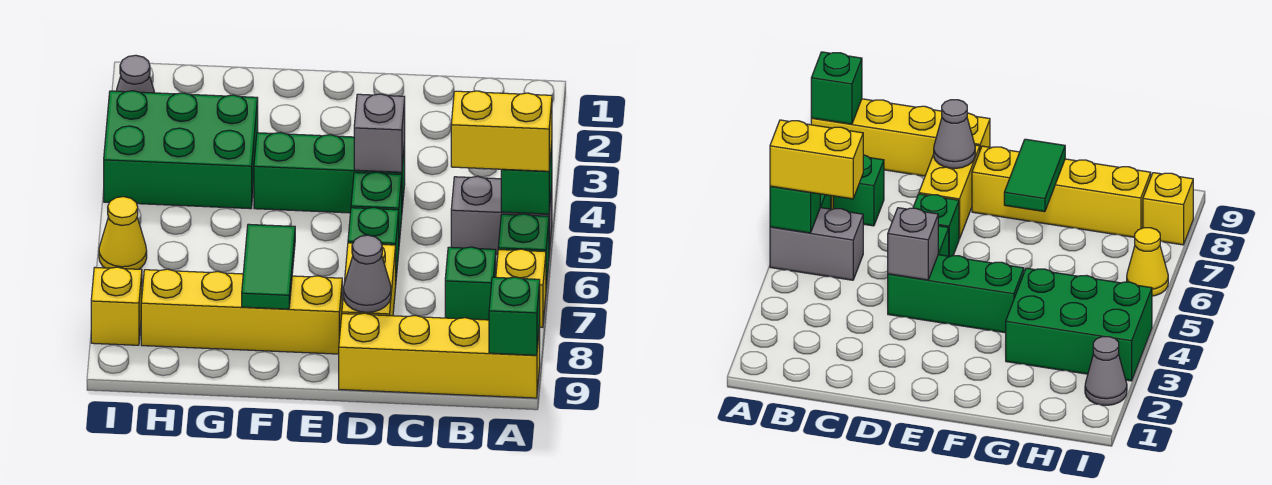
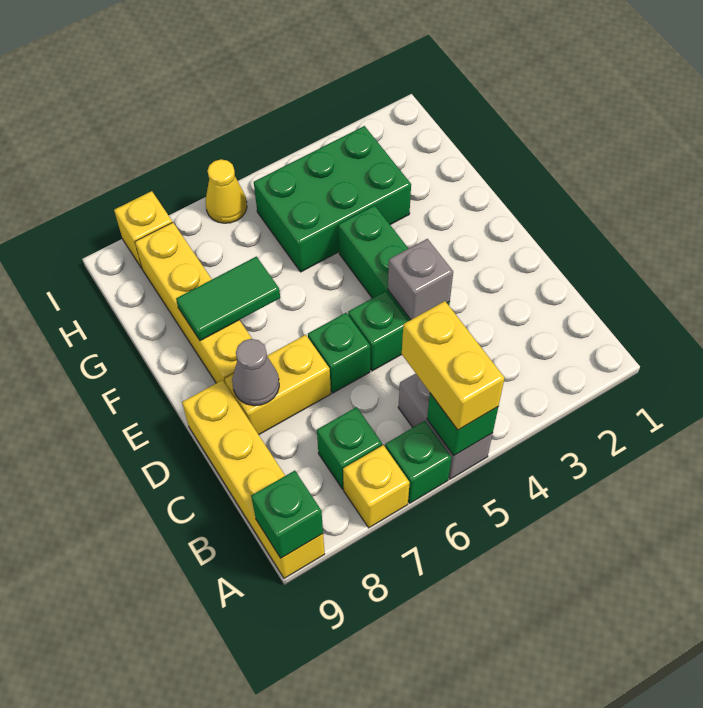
green 2x3 brick [104,91,258,209] -> green 2x3 brick turned to [254,126,411,272]
grey 1x1 cone [116,55,155,93] -> none

